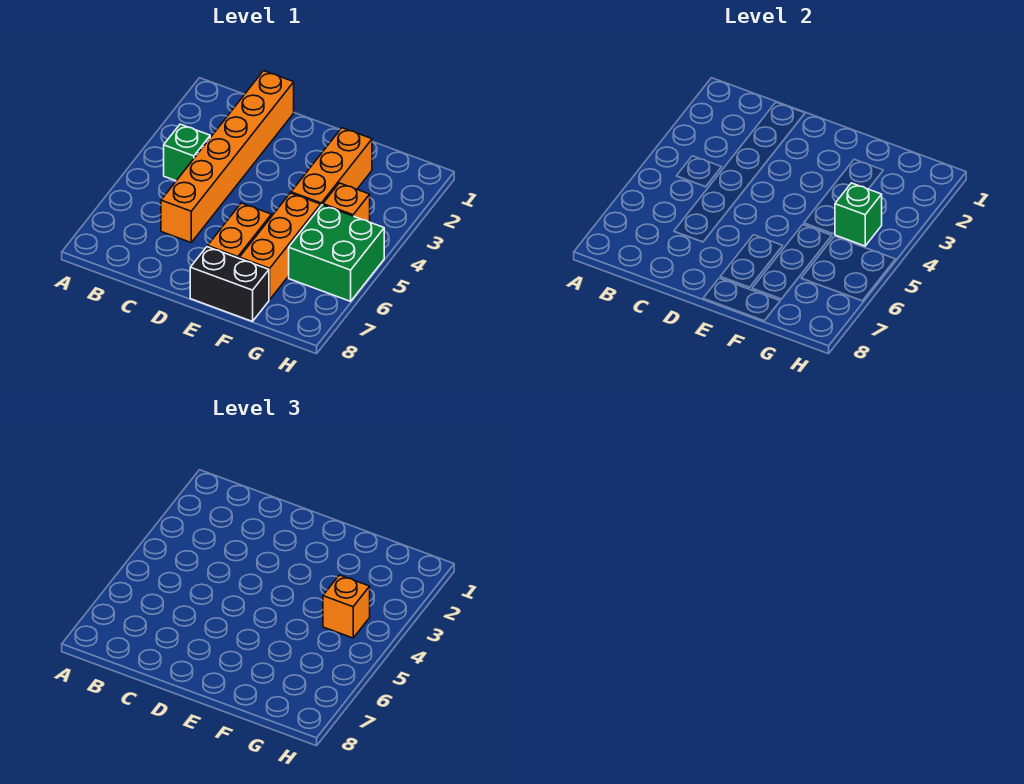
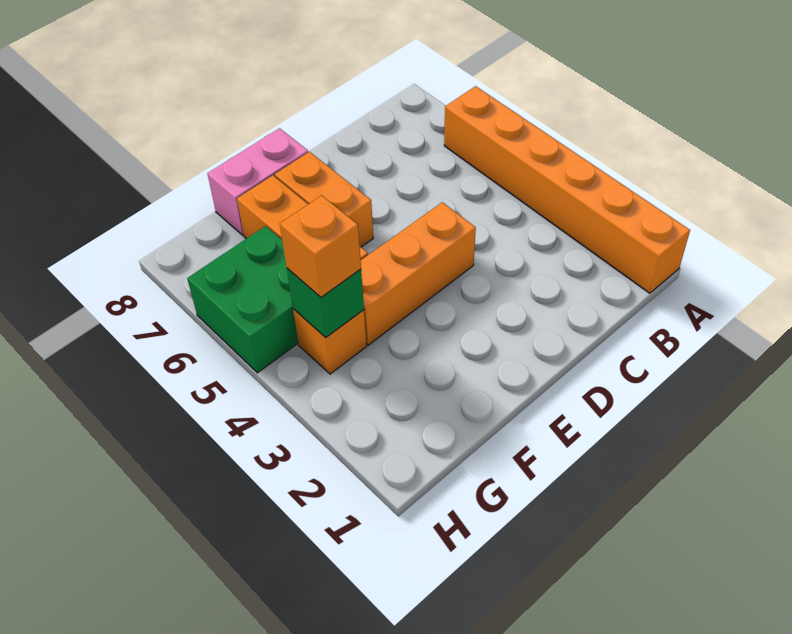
green 1x1 brick [164,124,210,181] -> none
orange 1x6 brick [161,71,294,242] -> orange 1x6 brick moved to [444,86,690,293]
black 1x2 brick [190,247,269,321] -> pink 1x2 brick [208,128,308,235]
orange 1x3 brick [291,128,372,205] -> orange 1x3 brick turned to [361,202,476,345]

